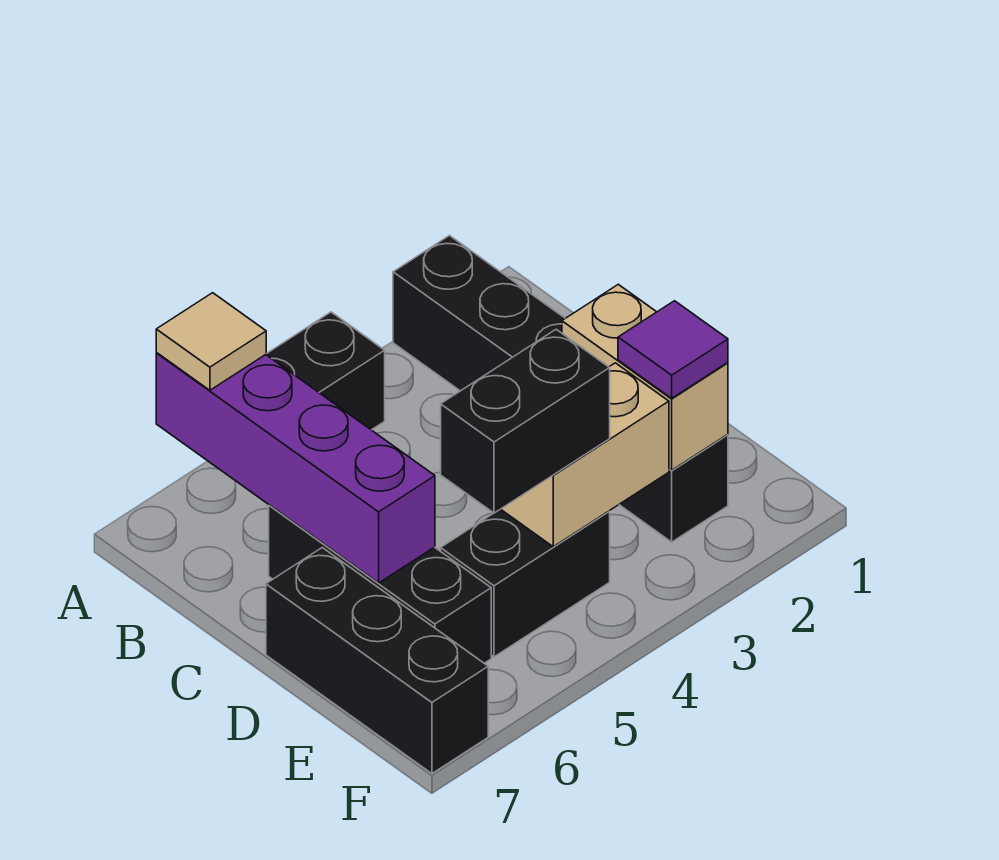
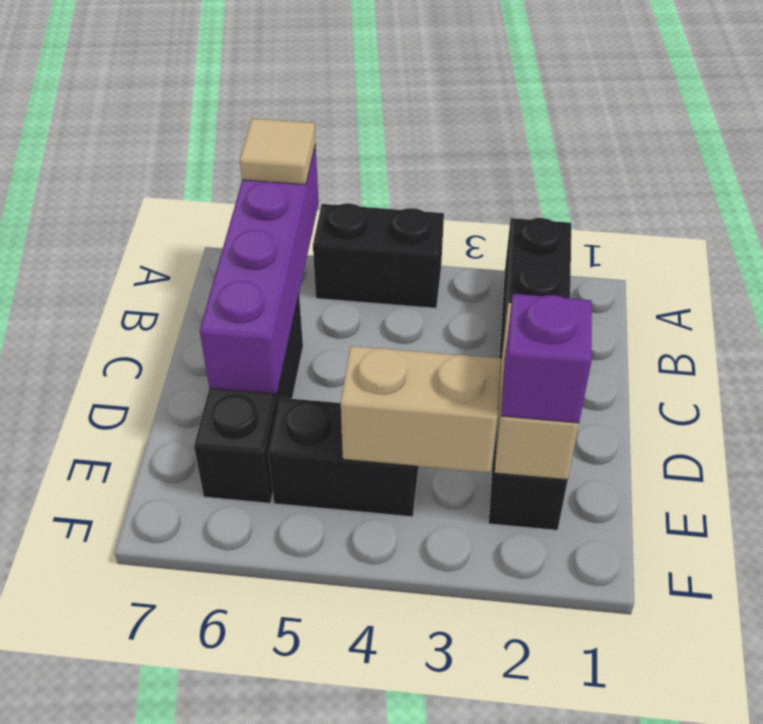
black 1x3 brick [266,548,488,774] -> none
purple 1x1 tile [618,301,728,398] -> purple 1x1 brick [501,294,592,423]
black 1x2 brick [441,329,610,513] -> none

